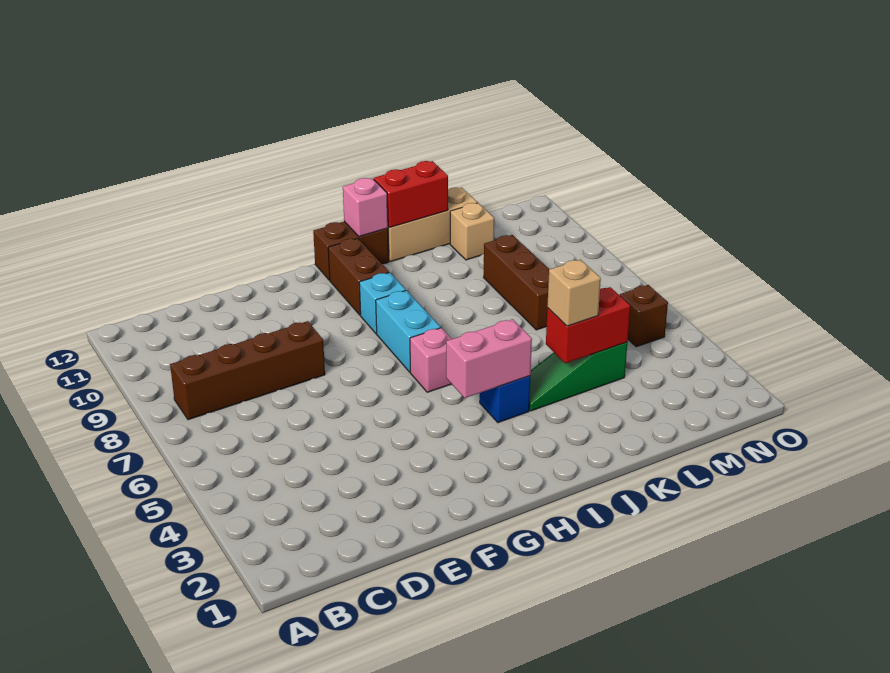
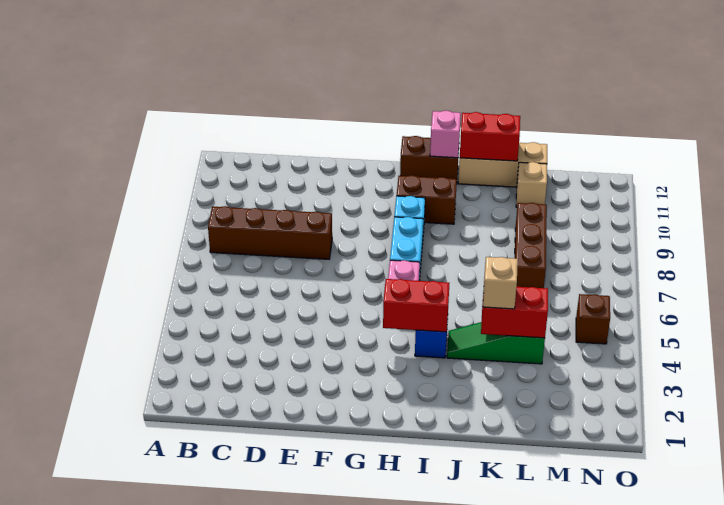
pink 1x2 brick [446,319,532,398] -> red 1x2 brick [383,279,449,332]
brown 1x2 brick [328,238,389,315] -> brown 1x2 brick turned to [397,175,457,224]

